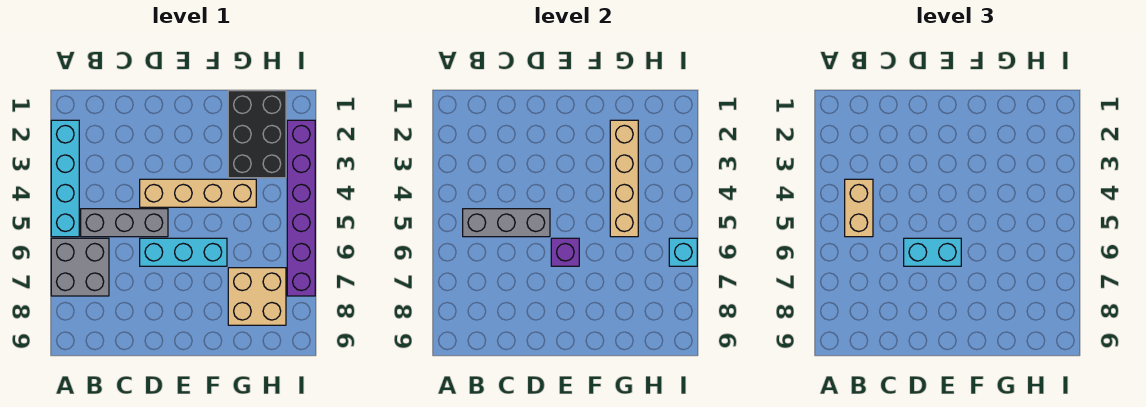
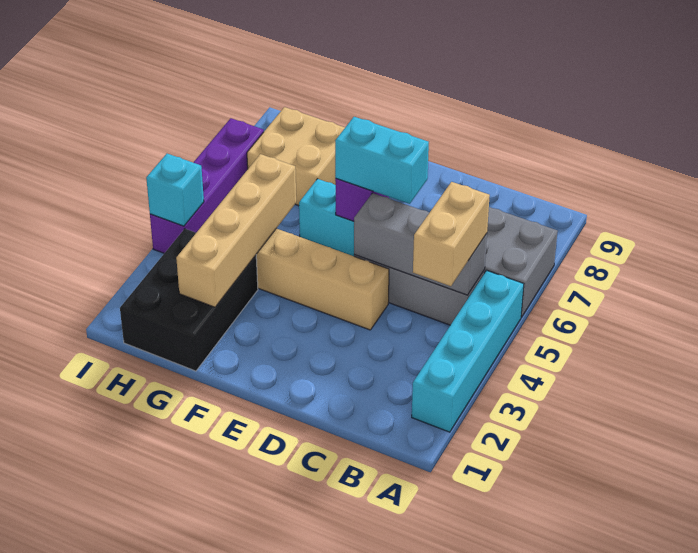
purple 1x6 brick [287,120,315,296] -> purple 1x4 brick [150,118,264,253]
cyan 1x1 brick [669,238,697,266] -> cyan 1x1 brick moved to [146,154,204,226]

